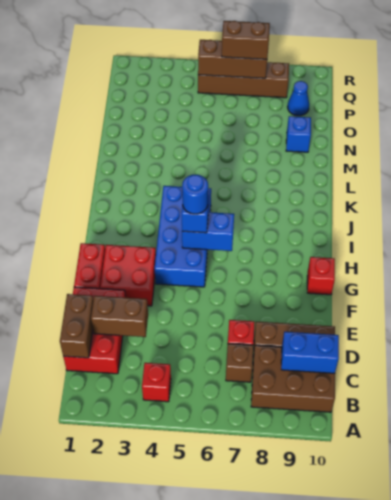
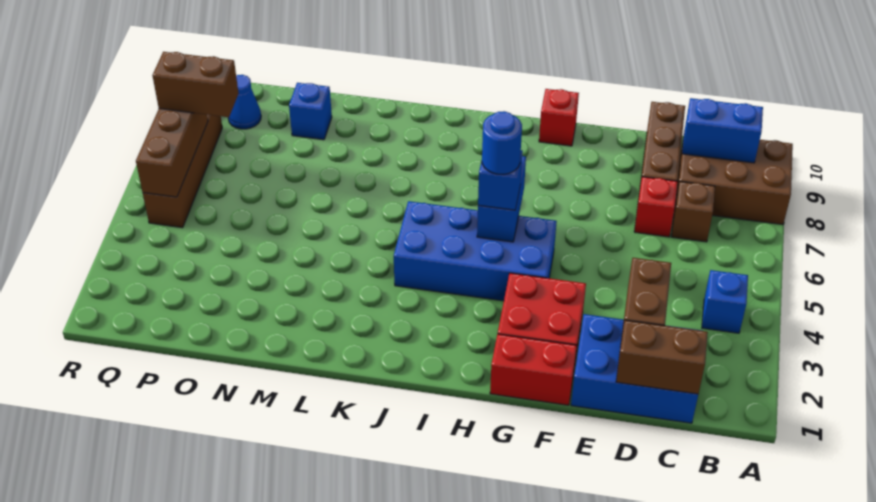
red 1x1 brick [142,363,171,402] -> blue 1x1 brick [702,270,748,333]
brown 2x3 brick [251,345,335,412] -> brown 2x3 brick turned to [675,136,793,225]
red 2x3 brick [63,287,125,374] -> blue 2x3 brick [571,314,702,423]
blue 1x2 brick [281,332,339,373] -> blue 1x2 brick turned to [682,98,763,163]
brown 1x2 brick [222,21,270,59] -> brown 1x2 brick turned to [152,52,239,117]

